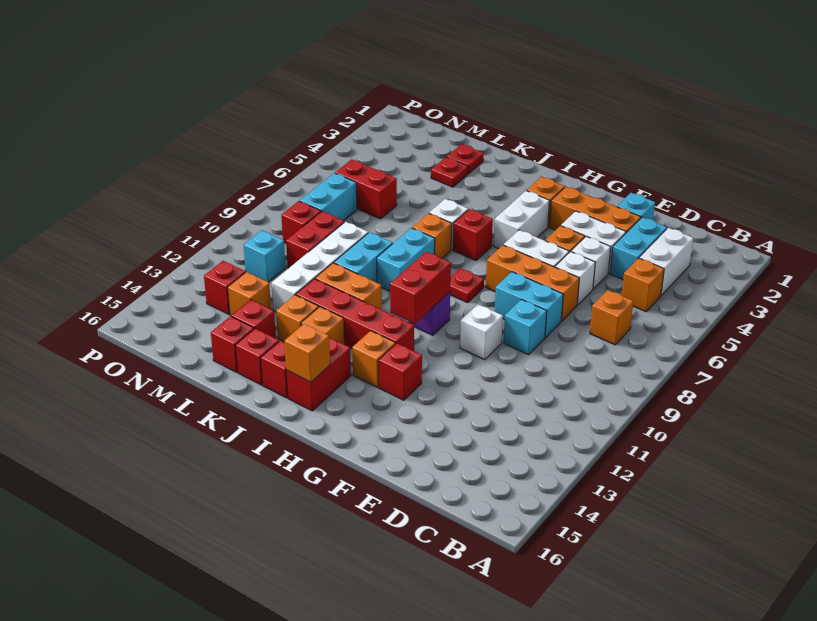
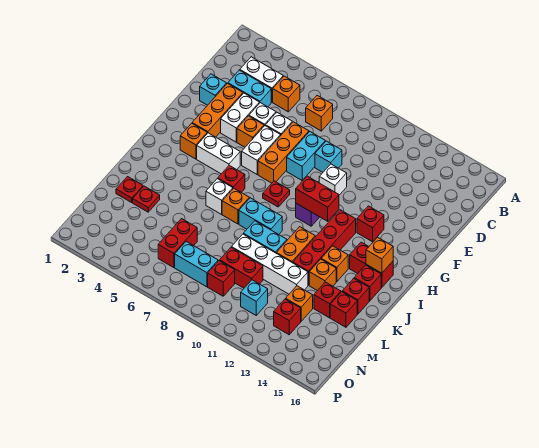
orange 1x1 brick [352,331,395,387] -> none

